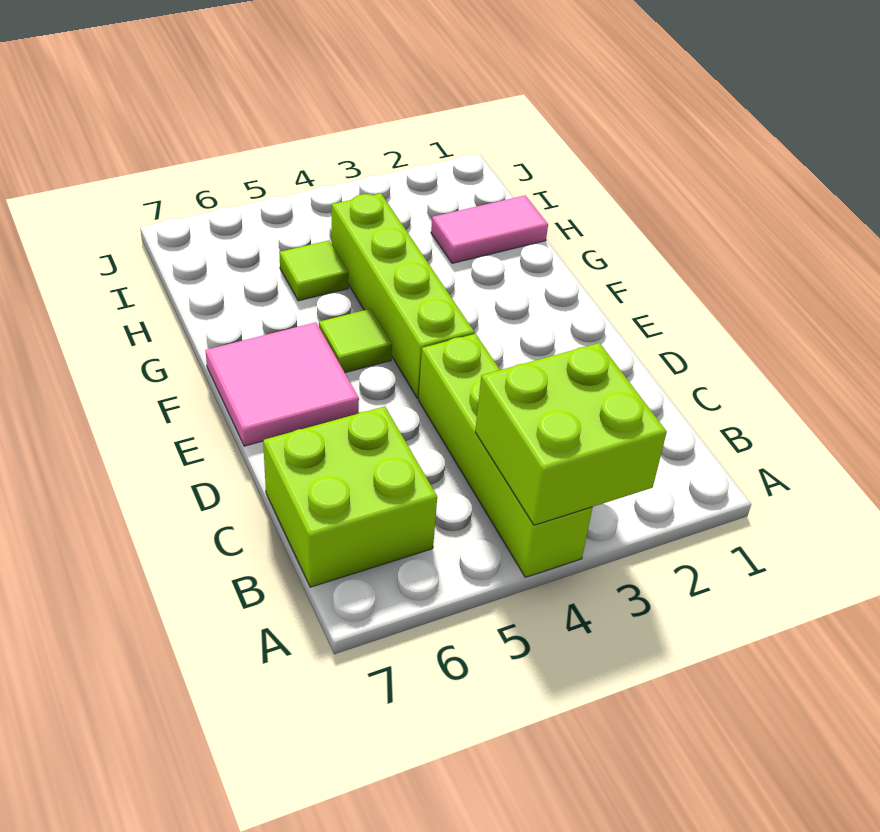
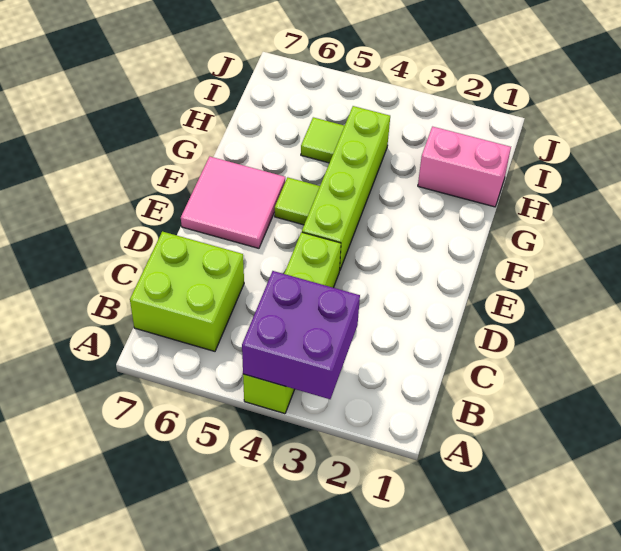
lime 2x2 brick [475,343,667,525] -> purple 2x2 brick [242,271,360,399]
pink 1x2 tile [431,195,548,263] -> pink 1x2 brick [418,127,511,207]

